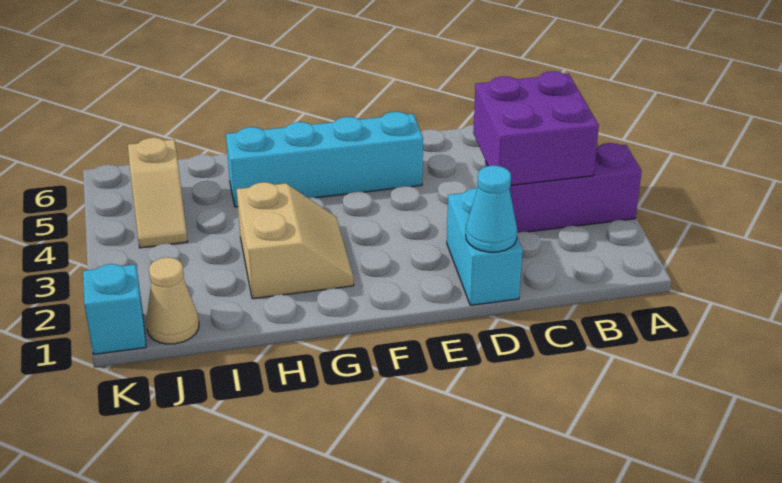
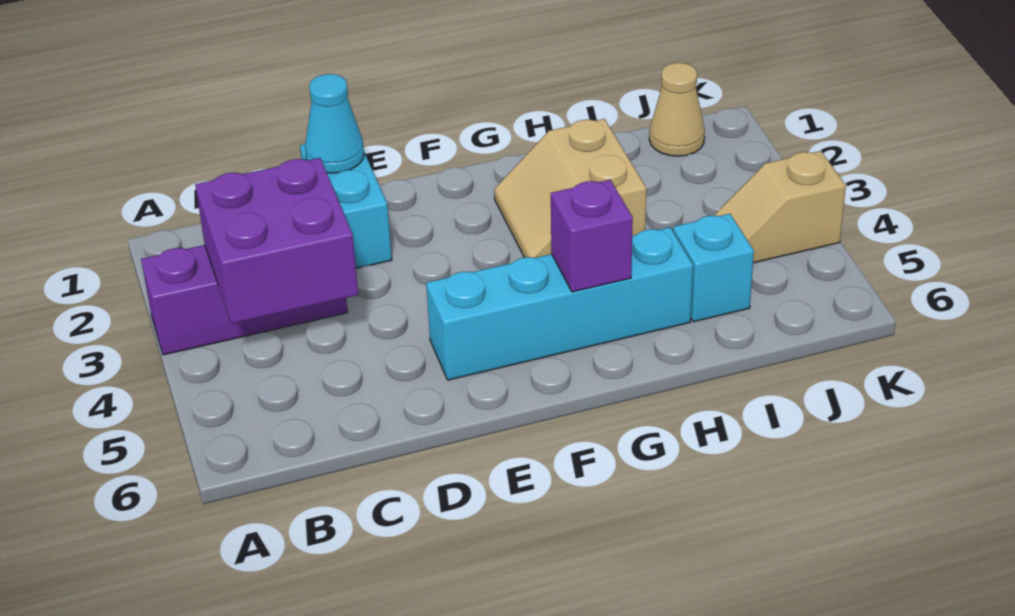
none -> purple 1x1 brick [551,180,633,292]
tan 1x2 slope [128,138,188,248] -> tan 1x2 slope turned to [714,151,846,263]
cyan 1x1 brick [83,264,146,354] -> cyan 1x1 brick moved to [673,214,754,322]

